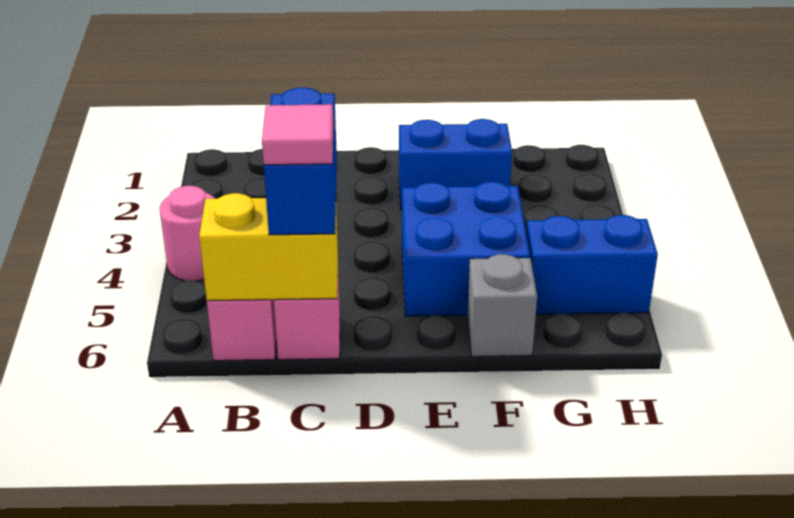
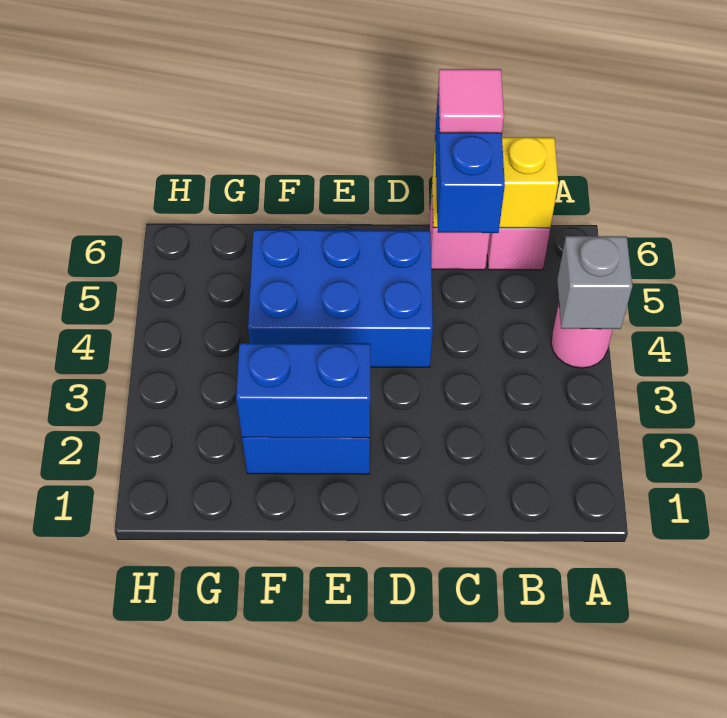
blue 2x2 brick [402,182,530,316] -> blue 2x3 brick [248,230,433,368]
grey 1x1 brick [467,254,537,357] -> grey 1x1 brick moved to [557,236,632,329]
blue 1x2 brick [526,215,658,314] -> blue 1x2 brick moved to [236,343,370,438]

